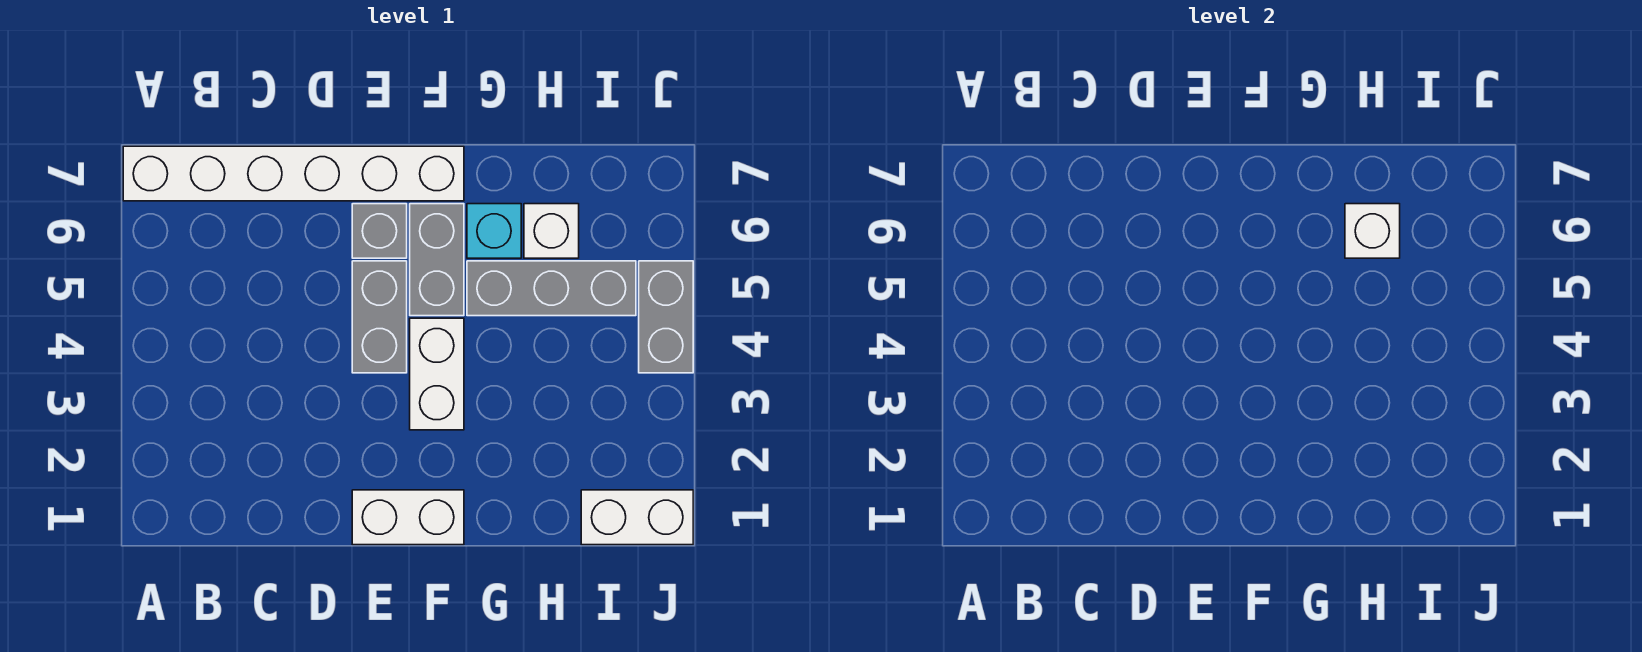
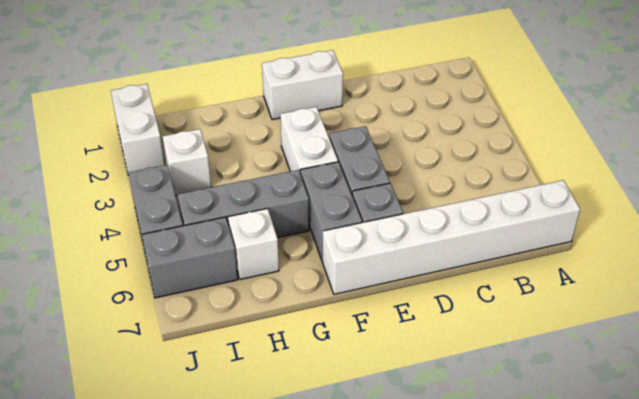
cyan 1x1 brick [467,204,521,258] -> none
white 1x1 brick [1345,204,1400,258] -> white 1x1 brick moved to [163,129,211,196]
white 1x2 brick [581,490,693,545] -> white 1x2 brick turned to [111,84,165,175]
none -> grey 1x2 brick [142,217,238,298]

